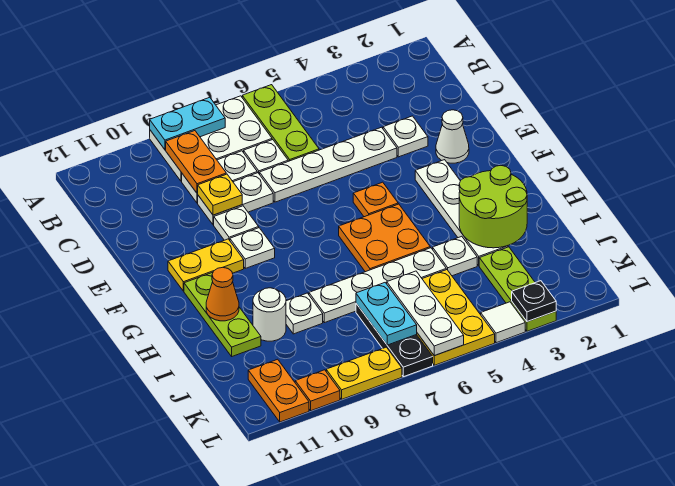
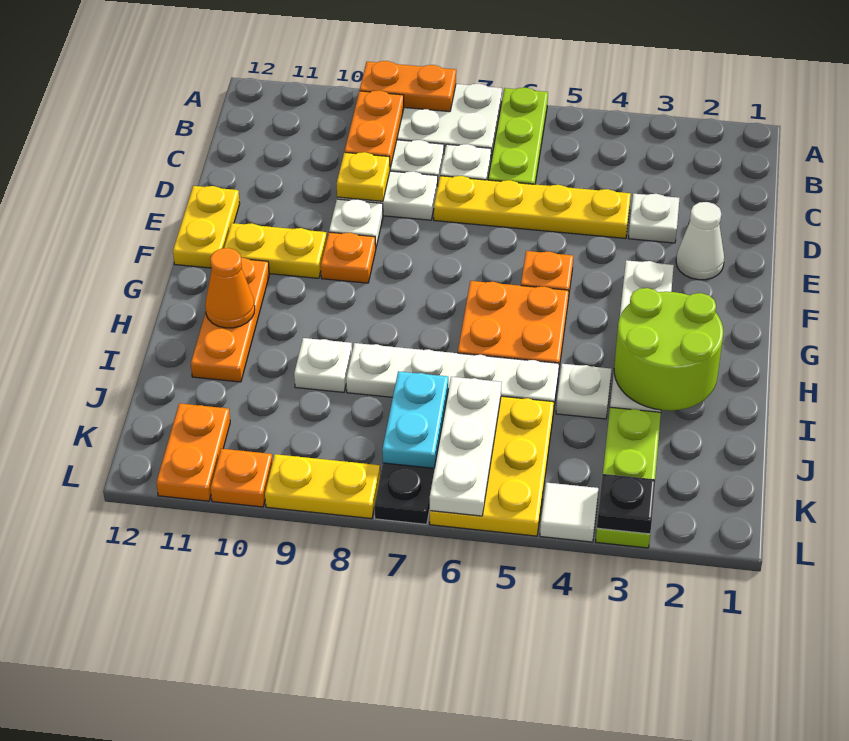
cyan 1x2 plate [150,97,225,150] -> orange 1x2 plate [360,61,456,112]
white 1x4 plate [260,127,397,202] -> yellow 1x4 plate [434,176,631,239]
none -> yellow 1x2 plate [173,186,240,268]
white 1x1 plate [230,228,275,268] -> orange 1x1 plate [321,232,376,283]
lime 1x3 plate [184,272,261,356] -> orange 1x3 plate [191,258,269,382]
white 1x1 round brick [253,288,286,341] -> none

